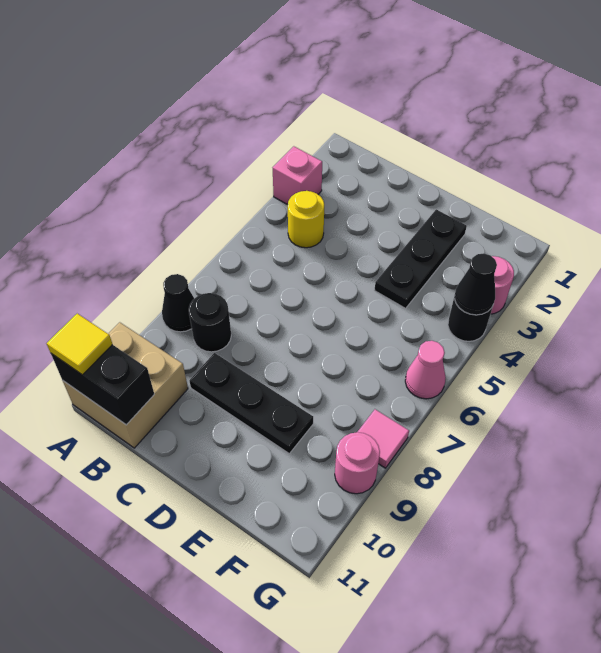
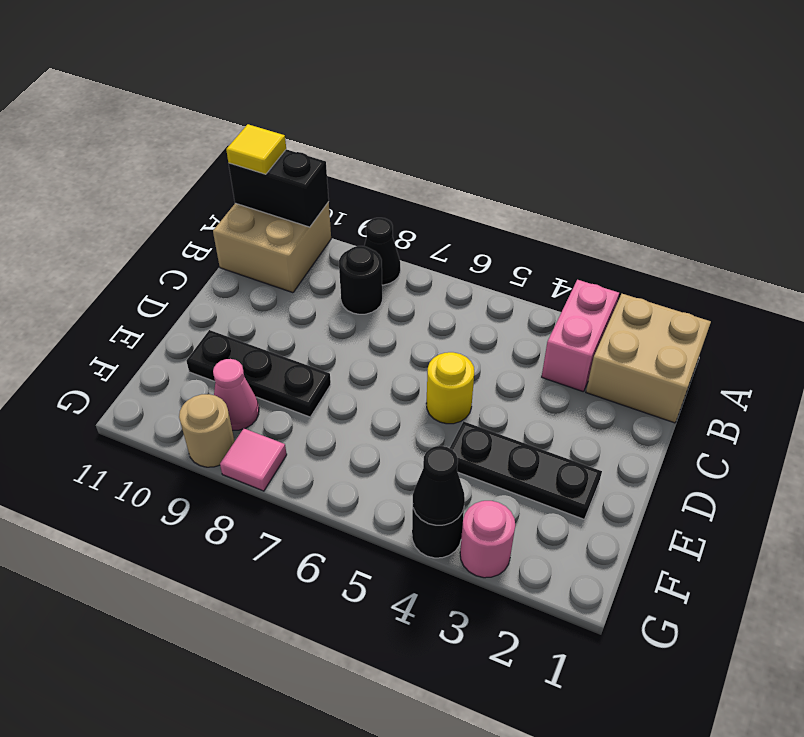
none -> tan 2x2 brick [586,294,711,423]
pink 1x1 brick [273,146,322,205] -> pink 1x2 brick [542,280,619,392]
black 1x2 brick [51,345,154,425] -> black 1x2 brick turned to [229,149,329,227]
yellow 1x1 round brick [288,191,324,248] -> yellow 1x1 round brick moved to [426,352,474,424]
black 1x3 plate [190,353,313,453] -> black 1x3 plate turned to [187,330,331,417]
pink 1x1 cone [405,341,446,399] -> pink 1x1 cone moved to [213,359,259,431]
pink 1x1 round brick [335,432,380,494] -> tan 1x1 round brick [179,394,235,467]

